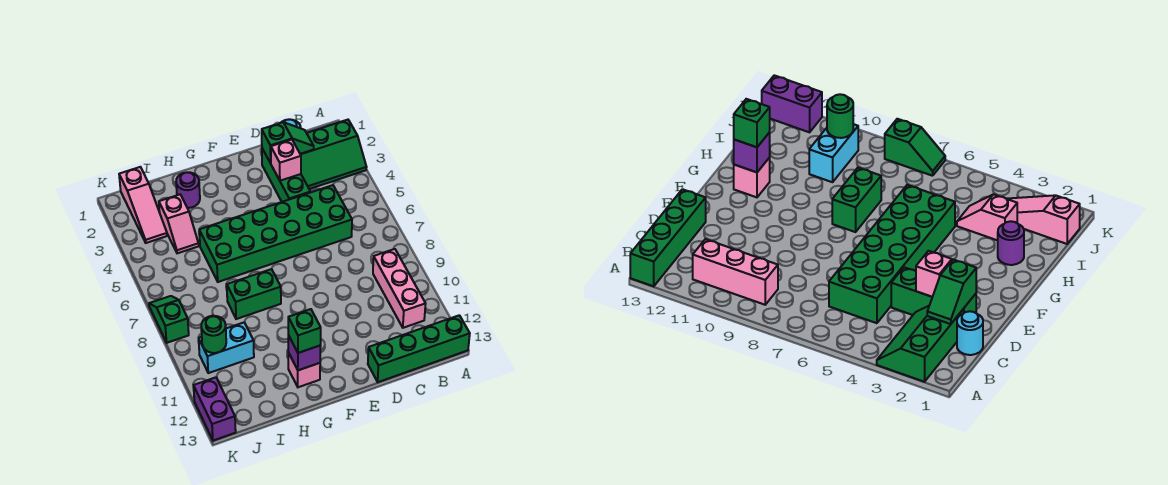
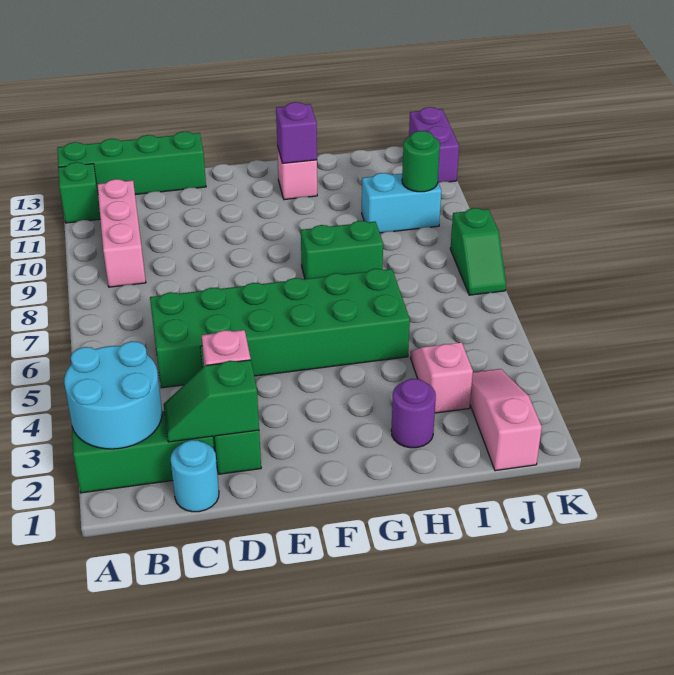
none -> cyan 2x2 round brick [64,341,162,449]
green 1x1 brick [288,309,321,353] -> green 1x1 brick moved to [58,162,100,223]

